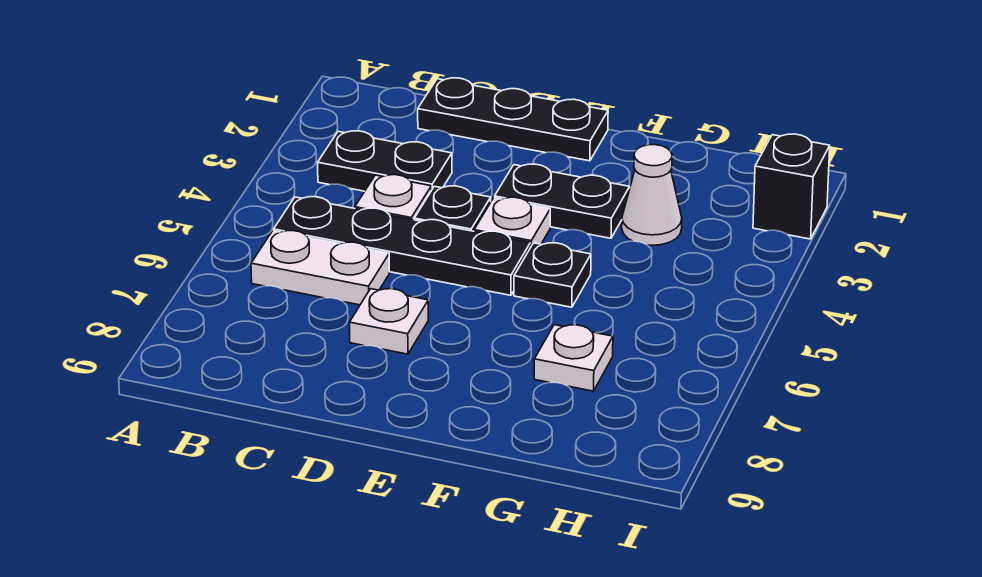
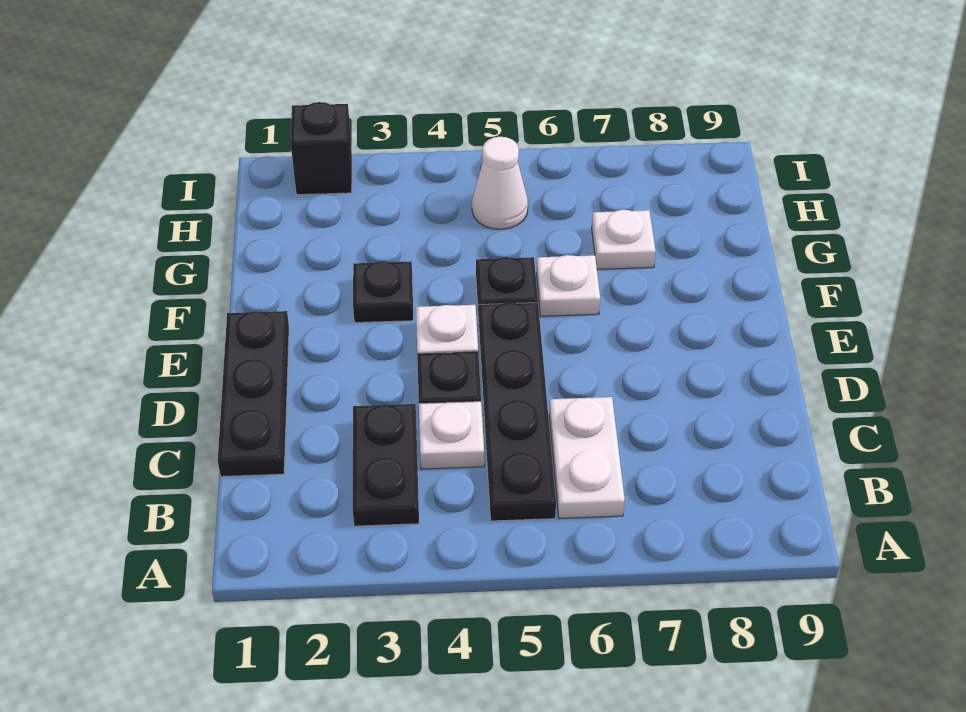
white 1x1 plate [349,289,428,354] -> white 1x1 plate moved to [536,255,600,316]
black 1x2 plate [495,164,630,238] -> black 1x1 plate [353,261,414,323]
white 1x1 cone [622,145,682,245] -> white 1x1 cone moved to [472,137,528,230]

